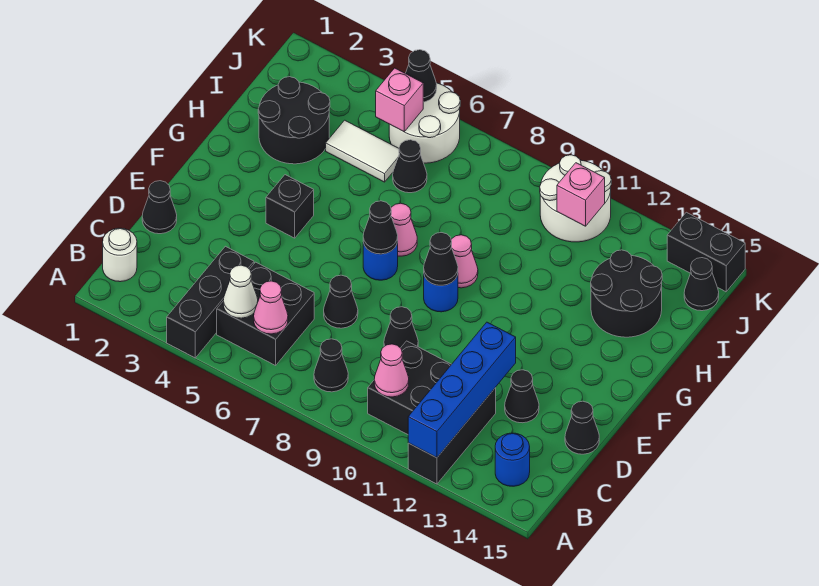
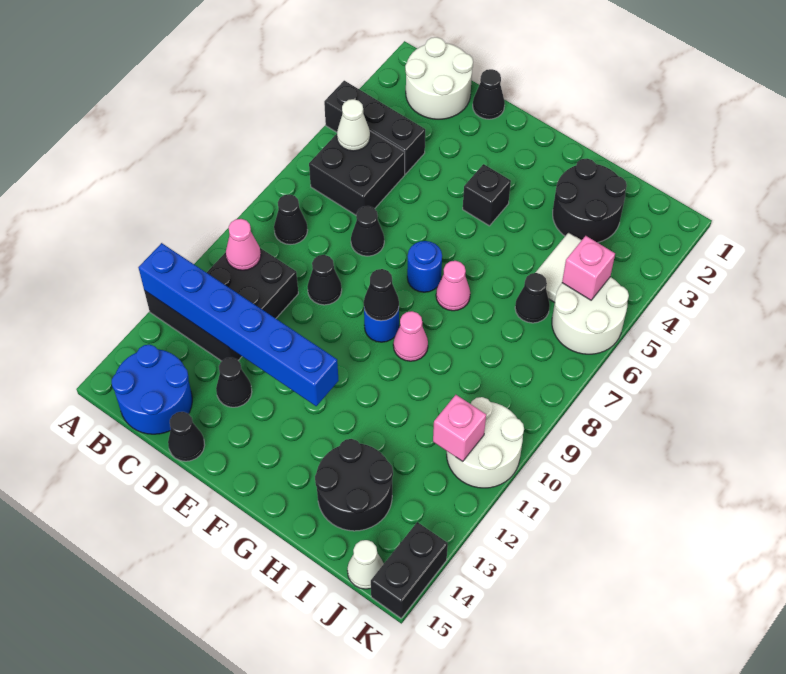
blue 1x4 brick [408,322,516,458] -> blue 1x6 brick [138,243,339,406]
white 1x1 round brick [103,228,137,282] -> white 2x2 round brick [405,37,473,119]
pink 1x1 cone [254,281,288,334] -> none
blue 1x1 round brick [495,433,530,486] -> blue 2x2 round brick [112,345,192,434]
black 1x1 cone [363,201,398,254] -> none
black 1x1 cone [684,258,719,311] -> white 1x1 cone [347,540,384,589]
black 1x1 cone [406,50,437,102] -> none

